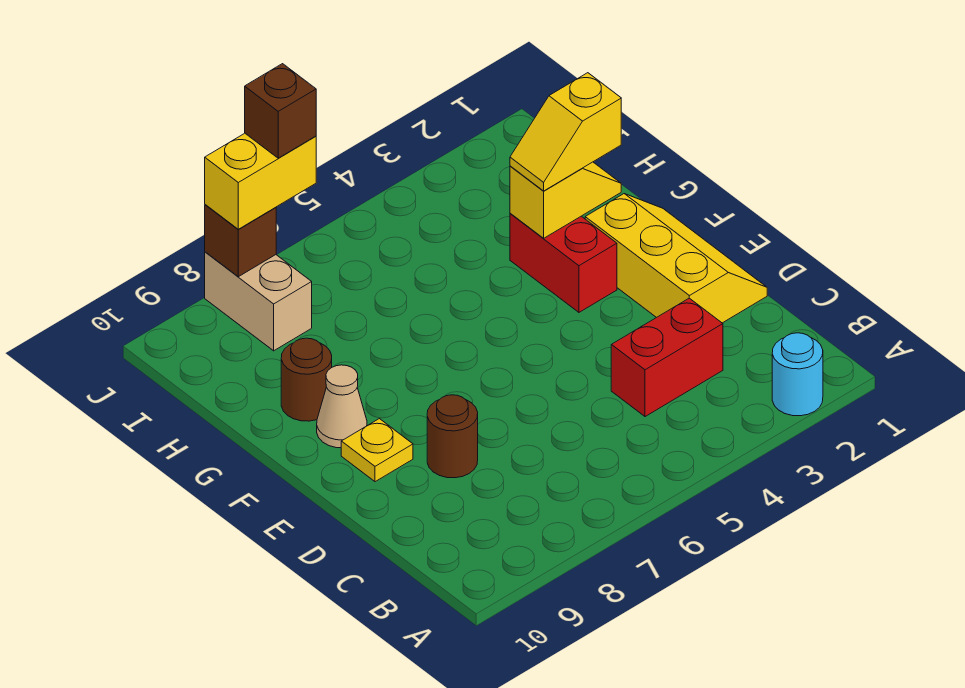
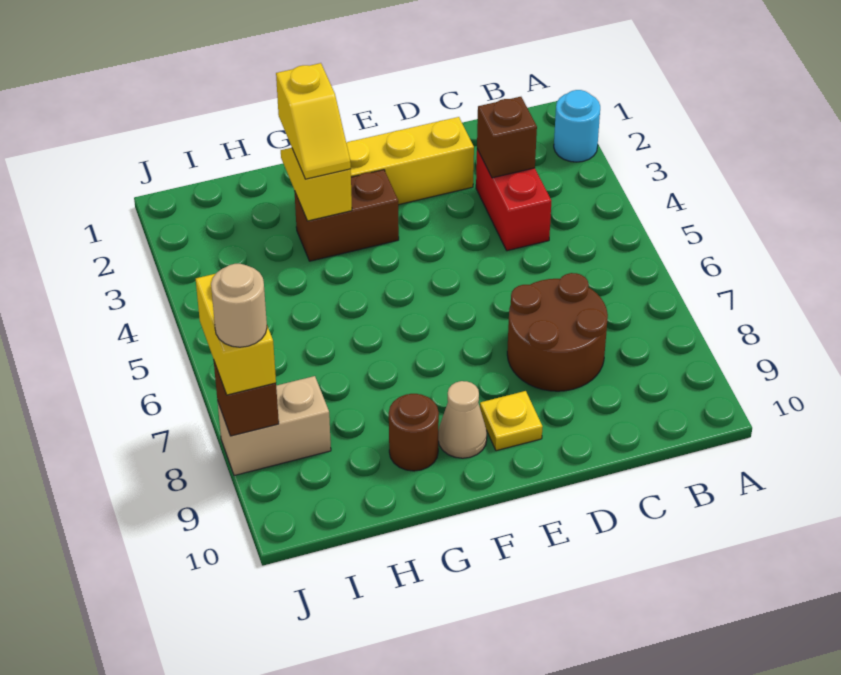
brown 1x1 round brick [427,395,478,478] -> brown 2x2 round brick [507,273,608,391]
red 1x2 brick [510,213,617,312] -> brown 1x2 brick [295,170,399,261]
brown 1x1 brick [245,64,316,158] -> brown 1x1 brick moved to [477,97,537,178]
none -> tan 1x1 round brick [211,264,267,347]

